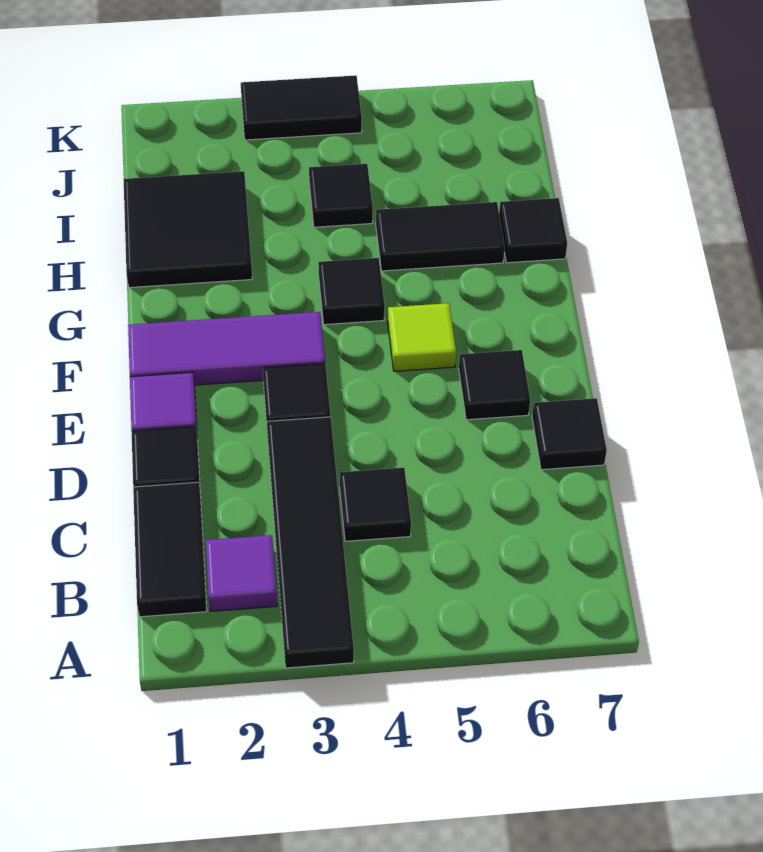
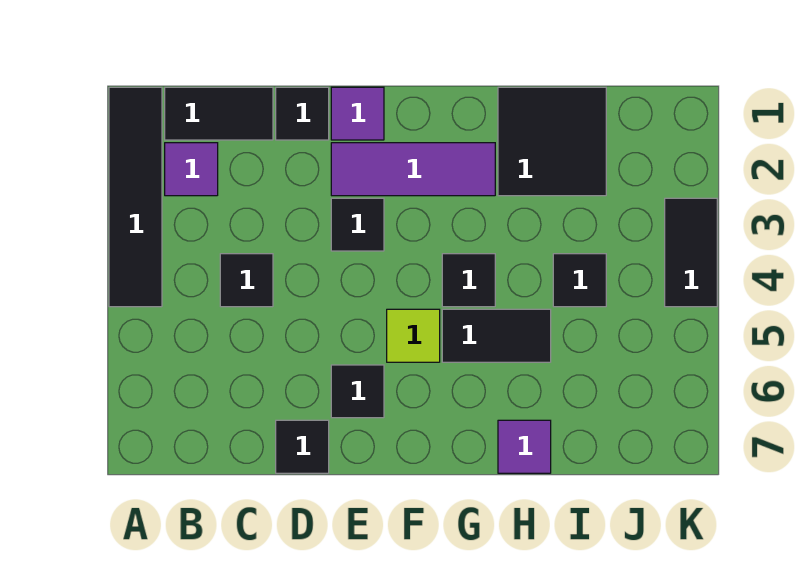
black 1x4 tile [267,417,354,668] -> black 1x4 tile turned to [109,87,162,307]
purple 1x3 tile [128,312,325,385] -> purple 1x3 tile turned to [331,143,495,196]
black 1x2 tile [376,202,505,271] -> black 1x2 tile turned to [442,309,551,362]
black 1x1 tile [499,198,567,263] -> purple 1x1 tile [498,420,551,473]

